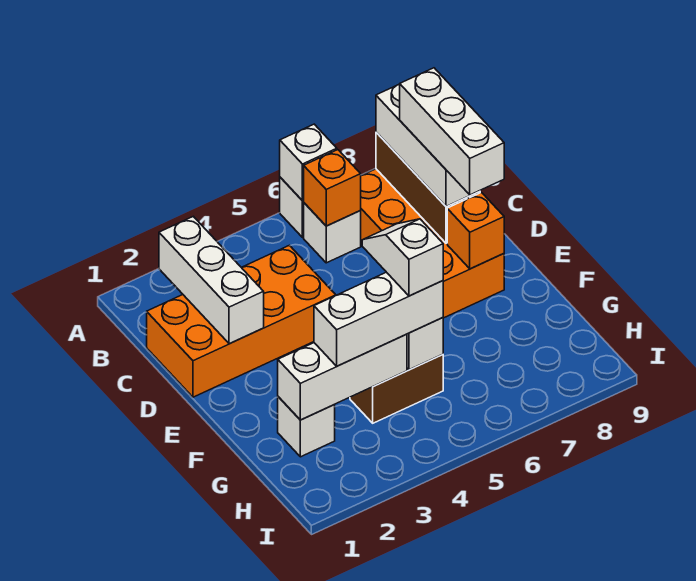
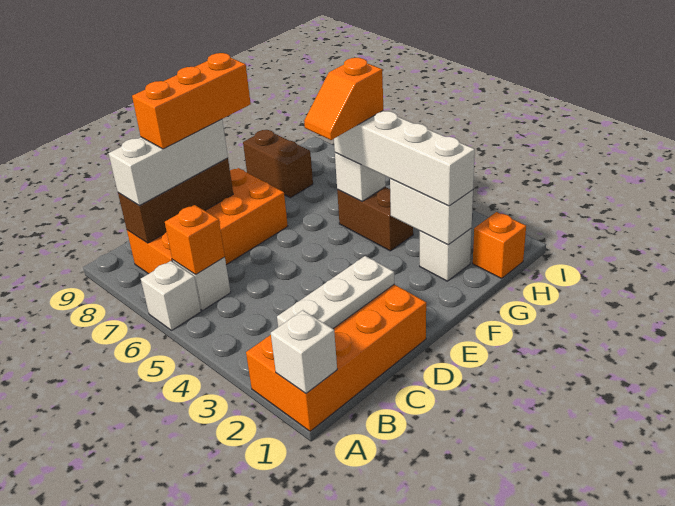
white 1x1 brick [280,124,337,201] -> white 1x1 brick moved to [271,310,337,393]
white 1x3 brick [159,216,264,344] -> white 1x3 plate [277,256,394,329]
orange 2x4 brick [147,245,336,397] -> orange 2x4 brick turned to [246,284,426,431]
white 1x3 brick [400,68,504,195] -> orange 1x3 brick [132,53,251,149]
orange 1x1 brick [447,193,504,269] -> orange 1x1 brick moved to [473,212,526,278]
white 1x2 slope [362,219,443,296] -> orange 1x2 slope [304,58,383,140]
white 1x3 brick [278,334,407,420] -> white 1x2 brick [390,178,473,245]
white 1x3 brick [314,272,443,366] -> white 1x4 brick [334,111,475,206]
none -> brown 1x2 brick [243,130,313,198]

